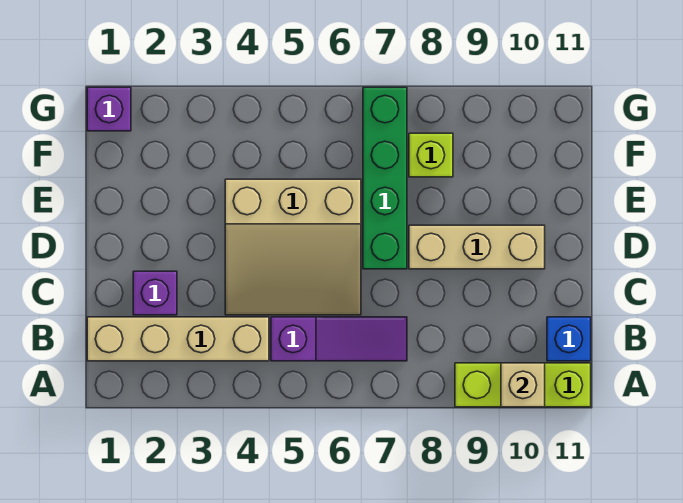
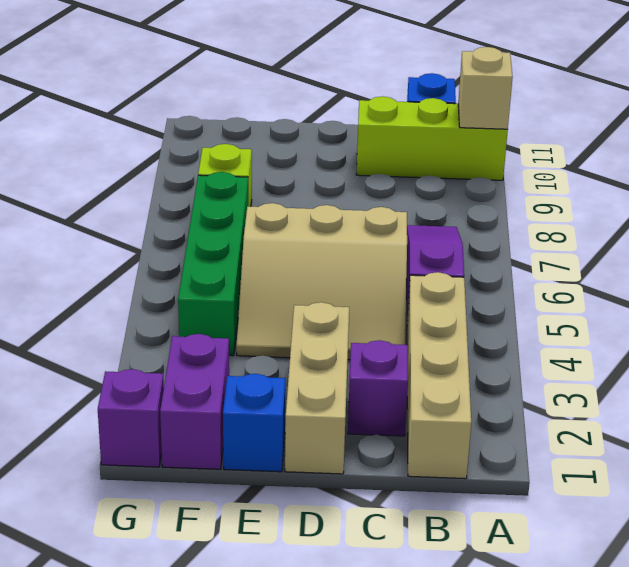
lime 1x3 brick [455,363,591,407] -> lime 1x3 brick turned to [356,96,508,180]
tan 3x3 slope [225,179,361,315] -> tan 3x3 slope turned to [236,203,407,360]
green 1x4 brick [363,87,407,269] -> green 1x4 brick turned to [178,172,248,356]
tan 1x3 brick [409,225,545,269] -> tan 1x3 brick moved to [285,302,349,474]
none -> blue 1x1 brick [223,374,286,472]
none -> purple 1x2 brick [160,334,229,469]

